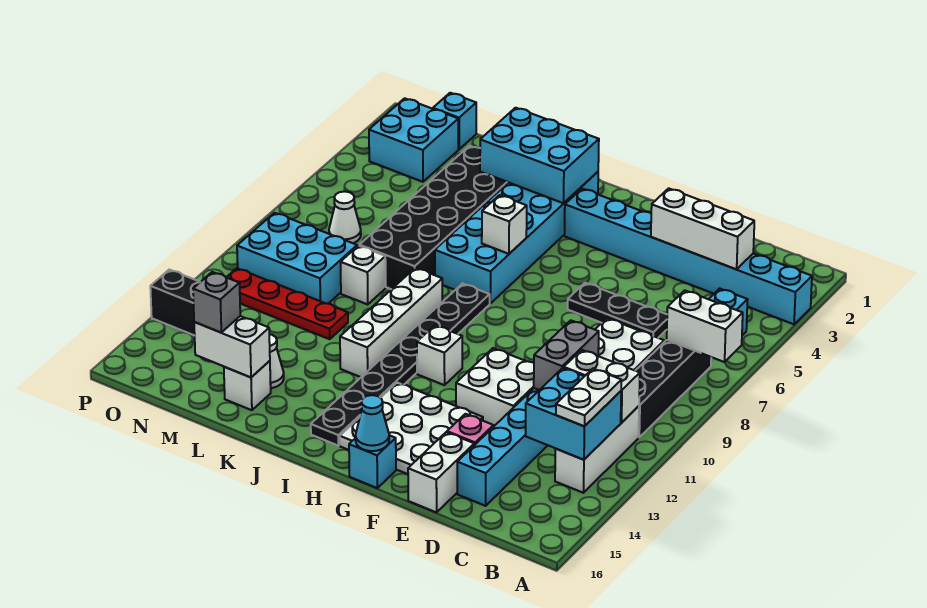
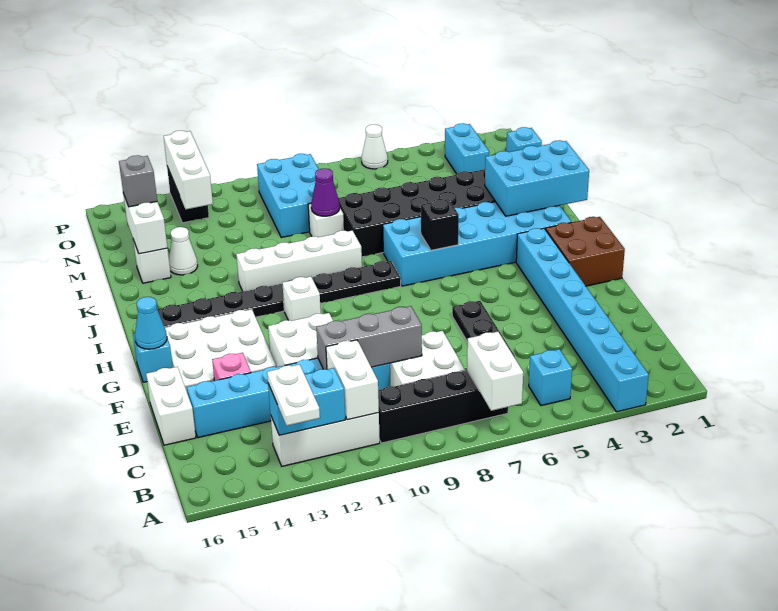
cyan 2x2 brick [526,368,621,460] -> cyan 1x2 brick [268,368,345,435]
white 1x2 plate [556,369,621,426] -> white 1x2 plate turned to [267,365,320,426]
white 1x3 brick [651,188,754,269] -> white 1x3 brick moved to [164,131,213,209]
grey 1x2 brick [534,320,599,390] -> grey 1x3 brick [316,306,422,369]
white 1x2 brick [408,432,474,512] -> white 1x2 brick turned to [146,367,196,445]
none -> brown 2x2 brick [546,217,625,286]
cyan 2x3 brick [480,108,599,203] -> cyan 2x3 brick turned to [485,140,589,216]
white 1x1 brick [482,195,527,254] -> black 1x1 brick [421,199,459,250]
none -> purple 1x1 cone [311,169,340,216]
red 1x4 plate [226,268,348,339] -> none
cyan 2x2 brick [369,98,458,182] -> cyan 1x2 brick [445,123,489,174]
white 1x1 cone [329,192,361,243] -> white 1x1 cone moved to [361,125,388,169]

